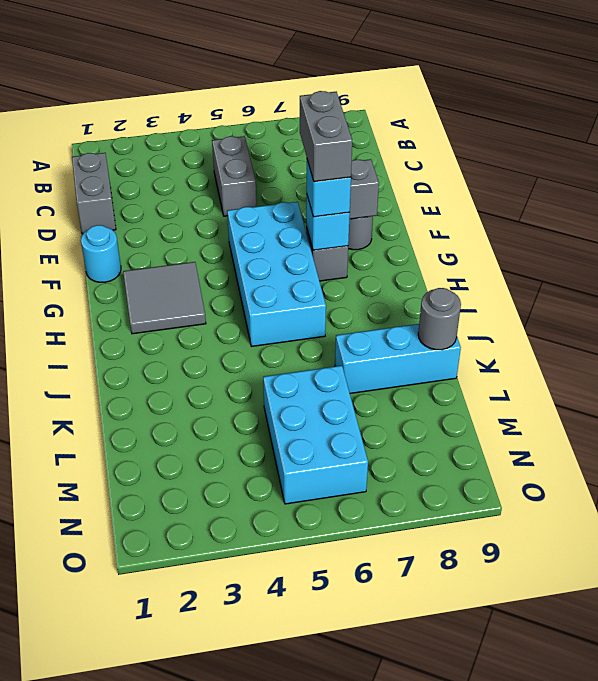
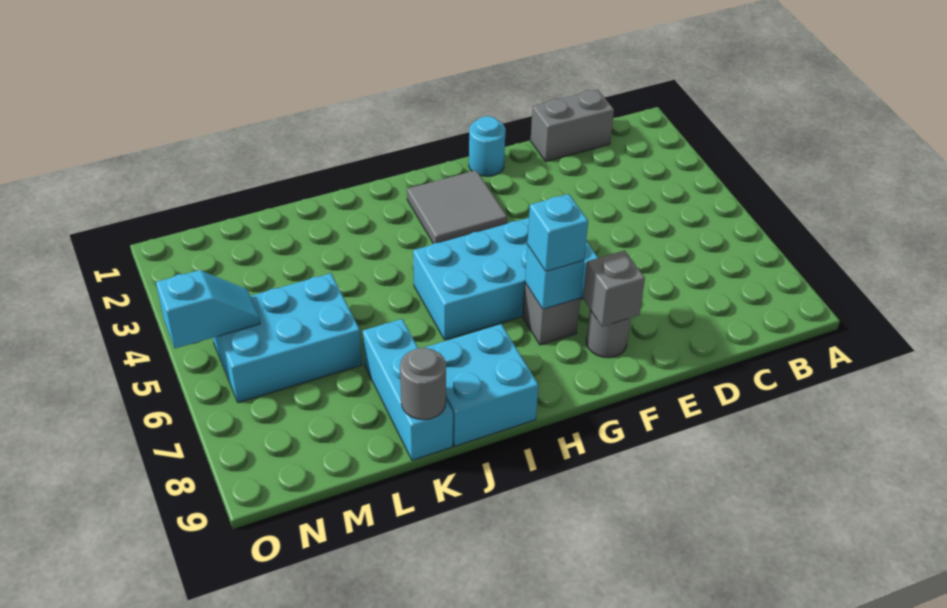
grey 1x2 brick [212,136,257,216] -> none
grey 1x2 brick [300,91,352,182] -> none
none -> cyan 2x2 brick [424,324,538,446]
none -> cyan 1x2 slope [156,270,260,348]

